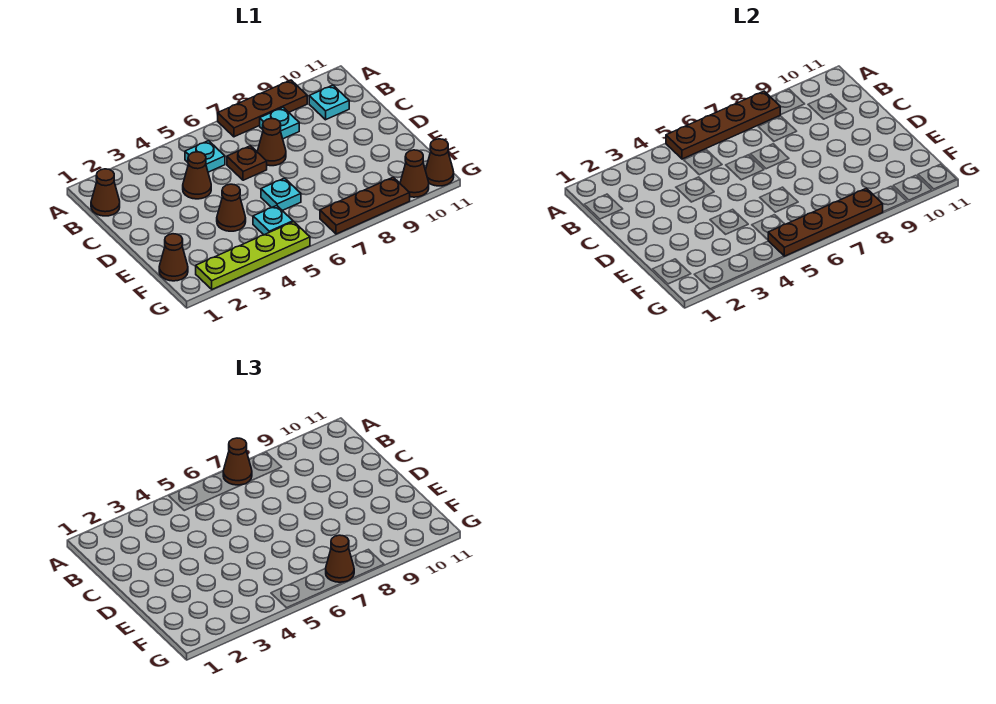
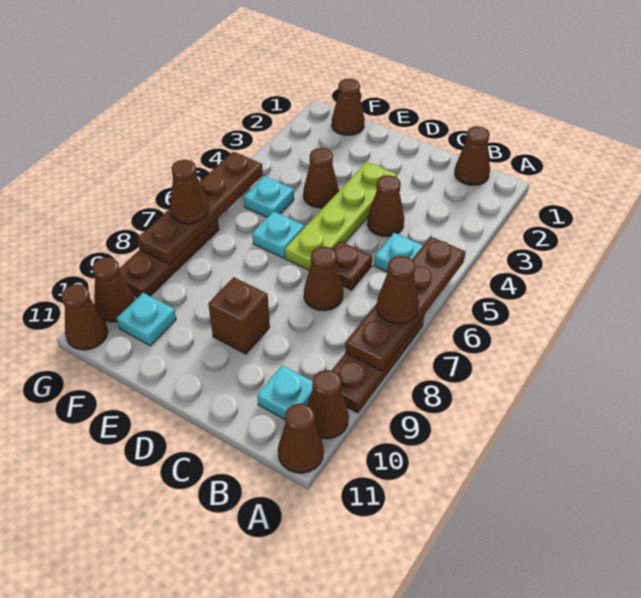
none -> brown 1x1 cone [307,370,349,439]
none -> brown 1x1 cone [278,403,324,473]
cyan 1x1 plate [260,107,299,139] -> cyan 1x1 plate moved to [117,293,176,346]
none -> brown 1x1 brick [208,277,270,354]
lime 1x4 plate [196,222,310,289] -> lime 1x4 plate moved to [285,162,397,270]

